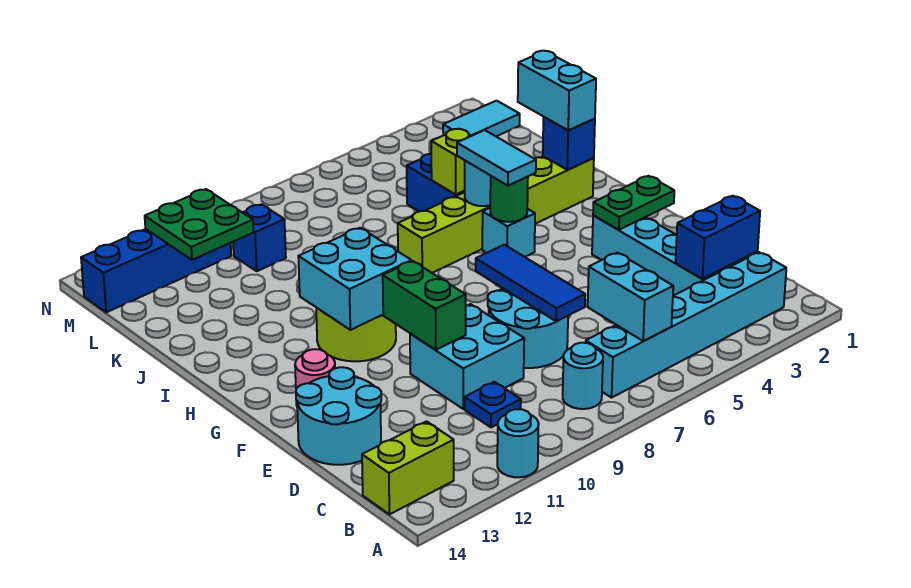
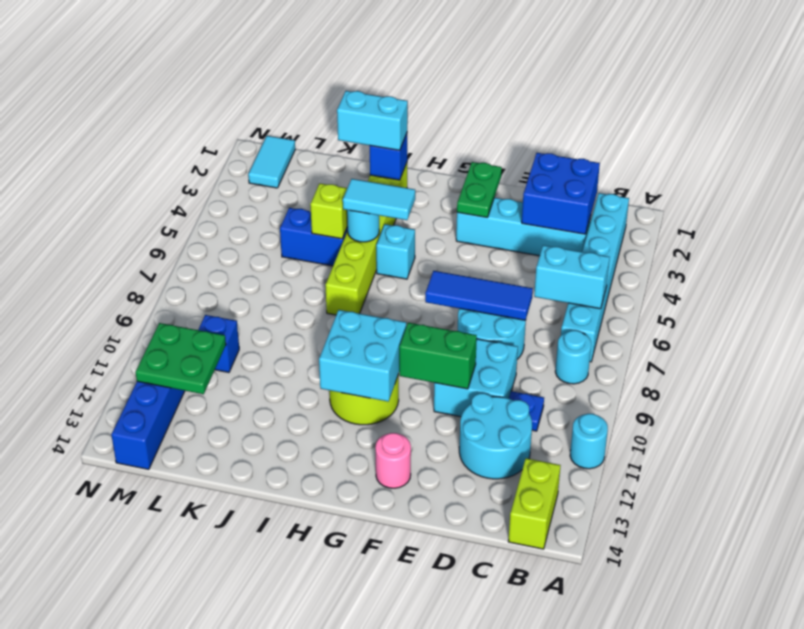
blue 1x2 brick [676,196,760,279] -> blue 2x2 brick [522,153,600,234]
cyan 2x2 round brick [296,367,381,465] -> cyan 2x2 round brick moved to [459,393,532,479]
green 1x1 round brick [490,176,528,222] -> none

